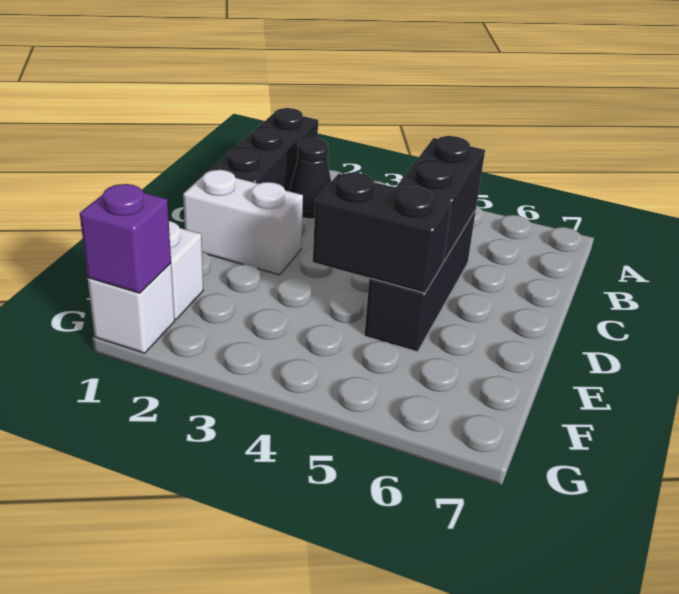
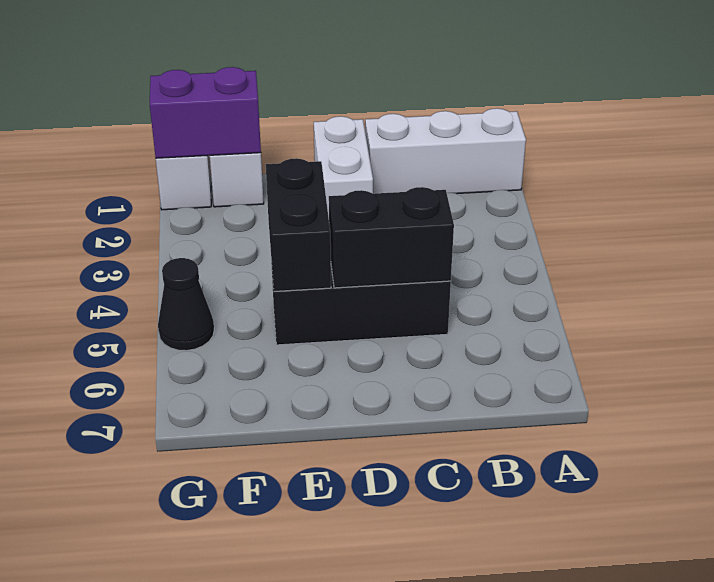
black 1x3 brick [210,108,318,191] -> white 1x3 brick [365,108,526,194]
black 1x1 cone [289,138,331,219] -> black 1x1 cone moved to [158,258,214,351]
purple 1x1 brick [80,184,171,293] -> purple 1x2 brick [150,67,261,158]

